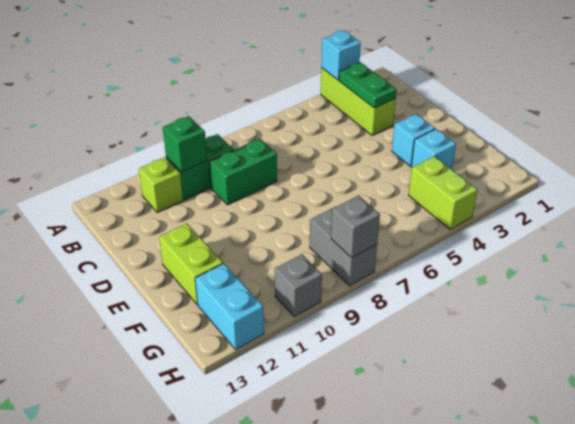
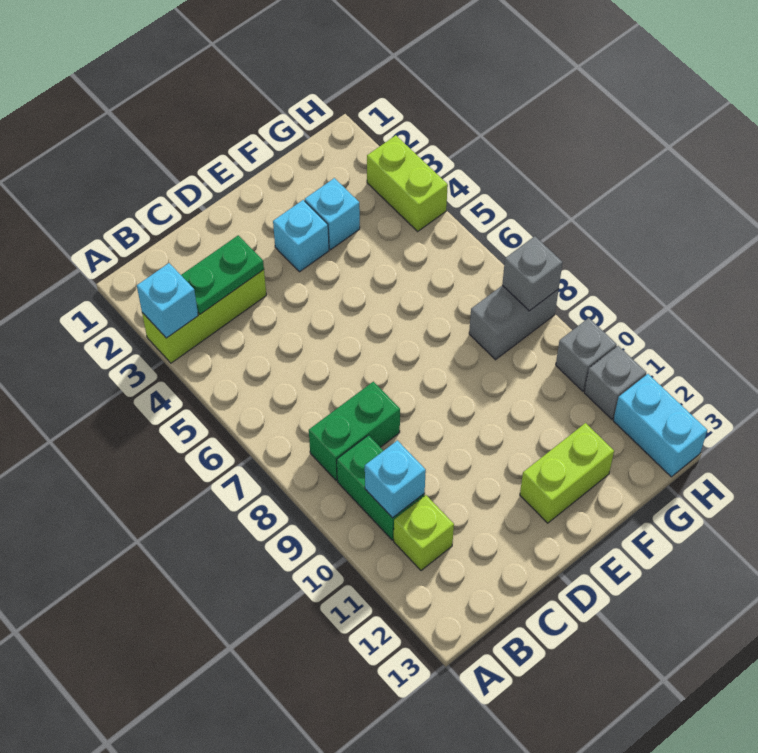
green 1x1 brick [163,116,207,172] -> cyan 1x1 brick [365,440,426,518]
green 1x2 brick [209,139,277,205] -> green 1x2 brick turned to [309,382,400,481]
lime 1x2 brick [409,156,477,229] -> lime 1x2 brick turned to [367,135,448,231]
cyan 1x2 brick [195,264,264,349] -> cyan 1x2 brick turned to [613,374,707,477]
none -> grey 1x1 brick [584,346,646,419]

